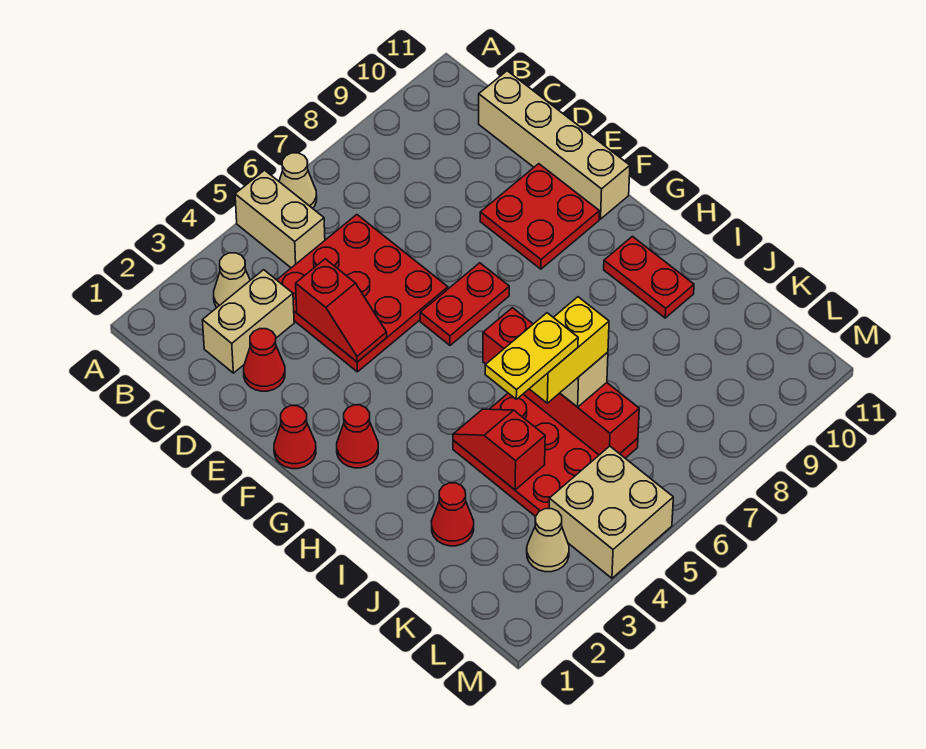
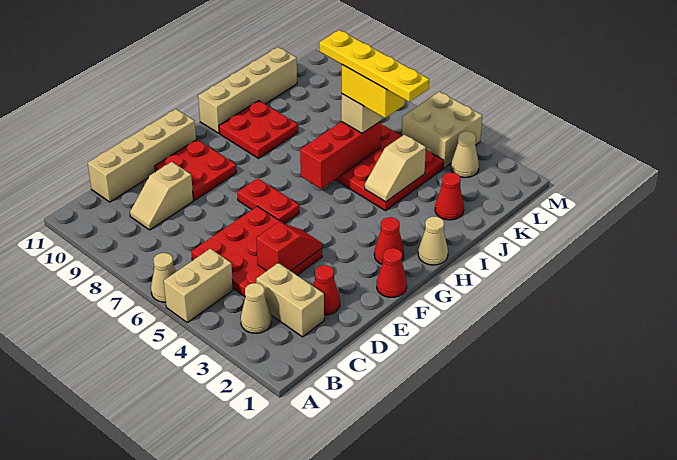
none -> tan 1x2 slope [130,162,193,230]
none -> tan 1x1 cone [418,217,448,265]
red 1x4 brick [483,308,639,455] -> red 1x3 brick [300,121,381,189]
red 1x2 plate [604,236,694,318] -> red 2x2 plate [219,101,298,158]
none -> tan 1x4 brick [198,47,297,133]
red 1x2 slope [453,409,545,490] -> tan 1x2 slope [365,134,426,202]
yellow 1x2 plate [485,313,578,399] -> yellow 1x4 plate [319,30,429,102]

